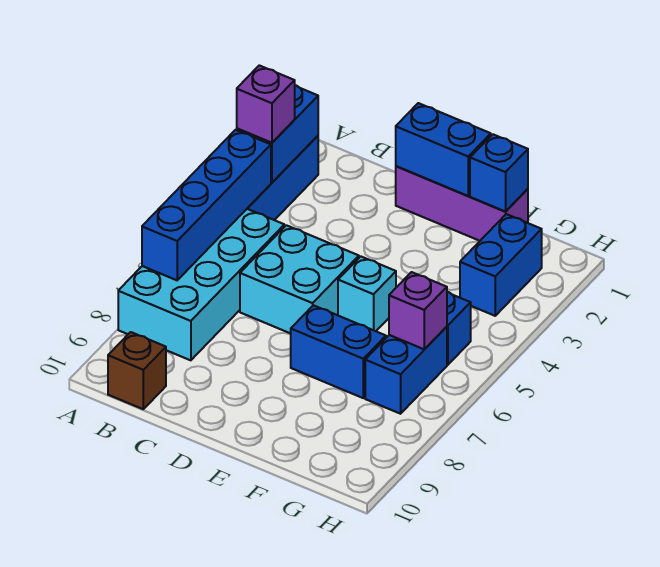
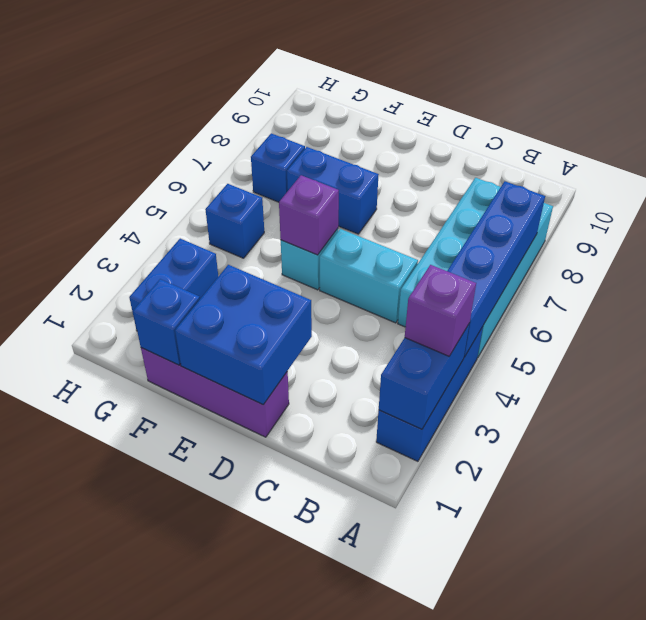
brown 1x1 brick [108,332,166,409] -> none
cyan 2x2 brick [240,225,359,334] -> cyan 1x2 brick [320,229,418,323]
blue 1x2 brick [396,103,491,196] -> blue 2x2 brick [175,265,312,405]
blue 1x2 brick [365,327,447,414] -> blue 1x1 brick [251,133,305,202]
purple 1x1 brick [389,272,447,349] -> purple 1x1 brick moved to [279,175,339,255]

